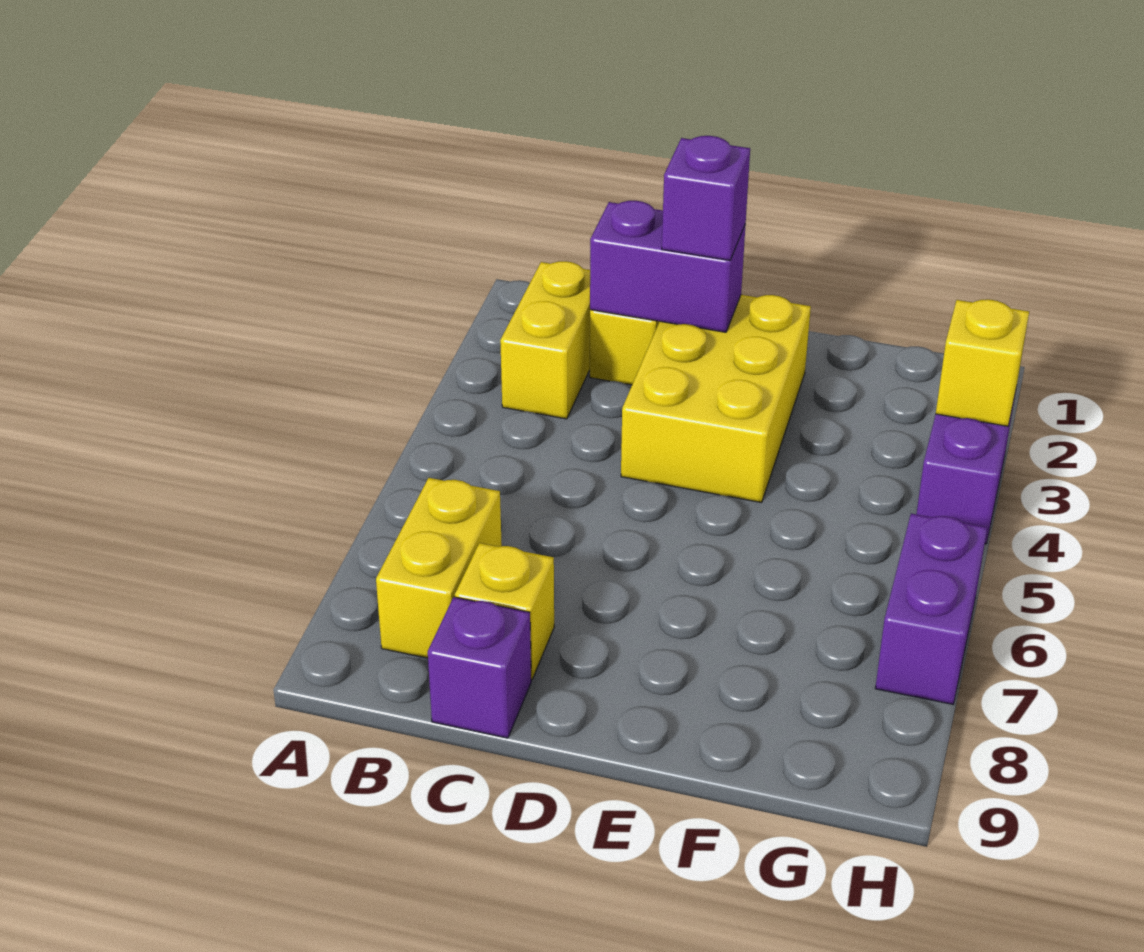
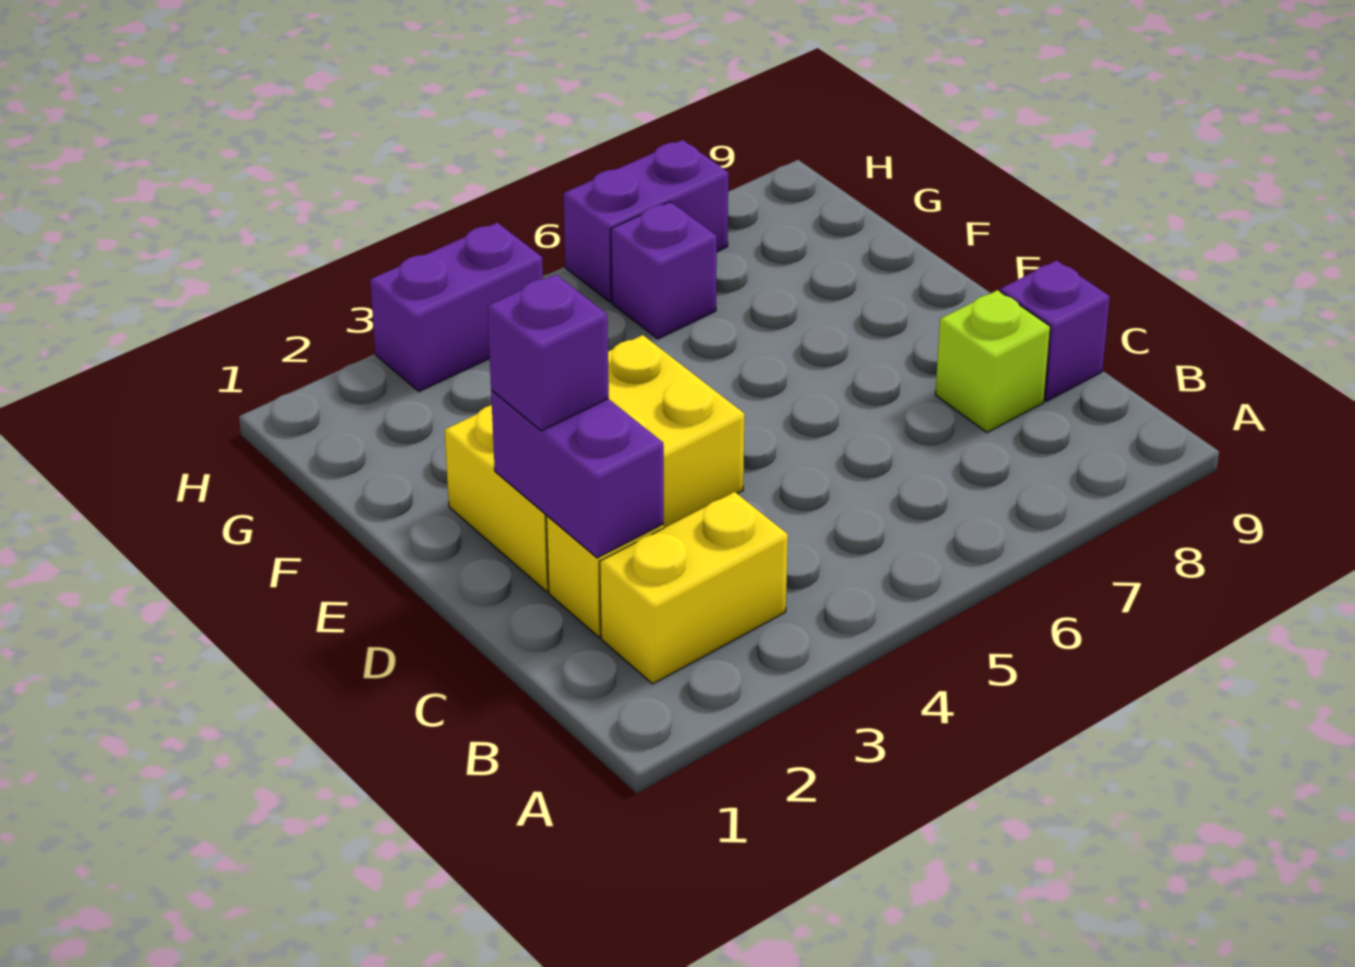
yellow 1x2 brick [376,478,502,658] -> none
yellow 1x1 brick [455,543,554,680] -> lime 1x1 brick [935,290,1050,432]
none -> purple 1x1 brick [611,202,717,339]
yellow 1x1 brick [936,299,1029,426] -> none

